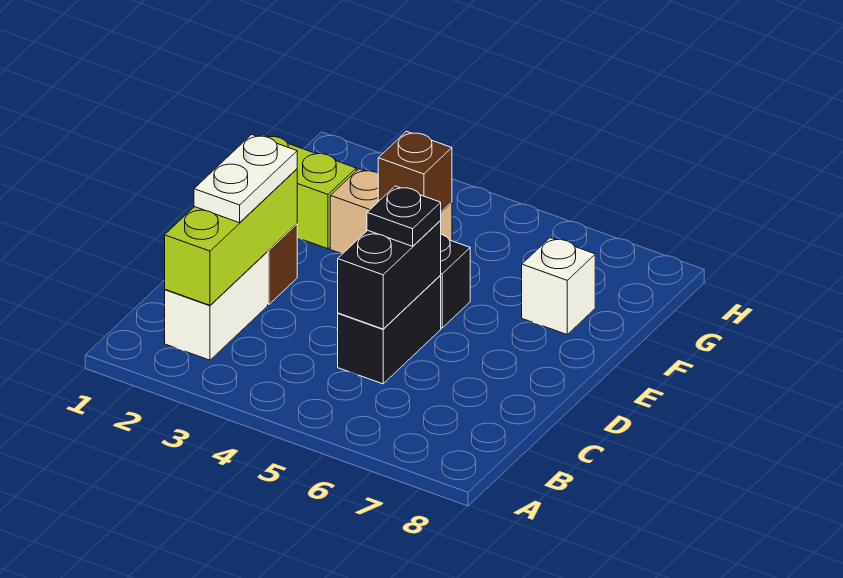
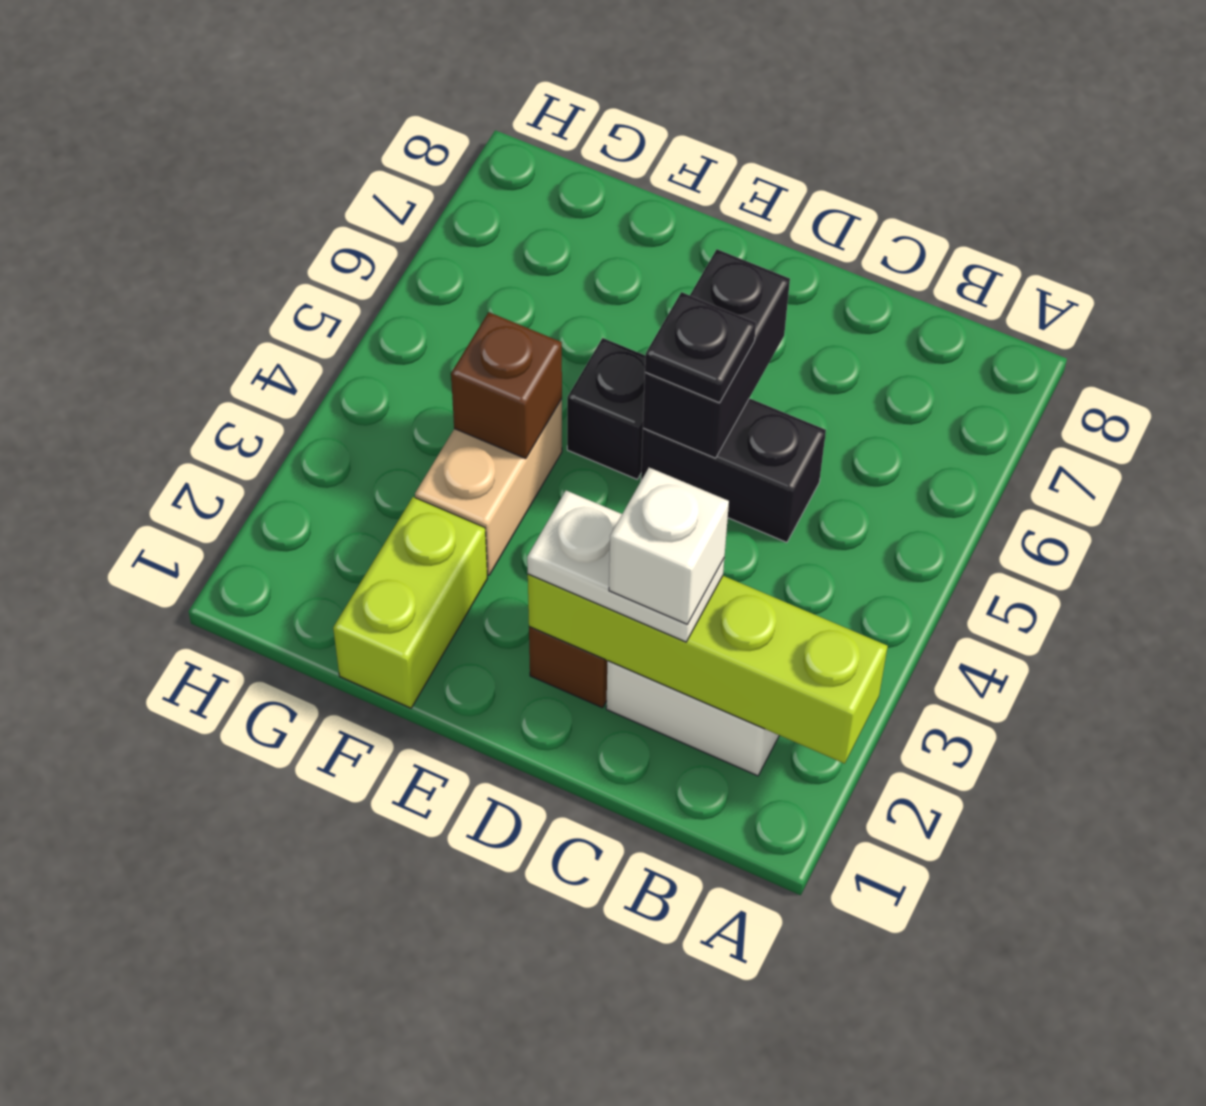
lime 1x3 brick [165,169,297,305] -> lime 1x4 brick [528,574,888,764]
black 1x2 brick [338,221,441,329] -> black 1x2 brick turned to [643,249,790,458]
white 1x1 brick [522,238,595,335] -> white 1x1 brick moved to [609,468,729,624]

